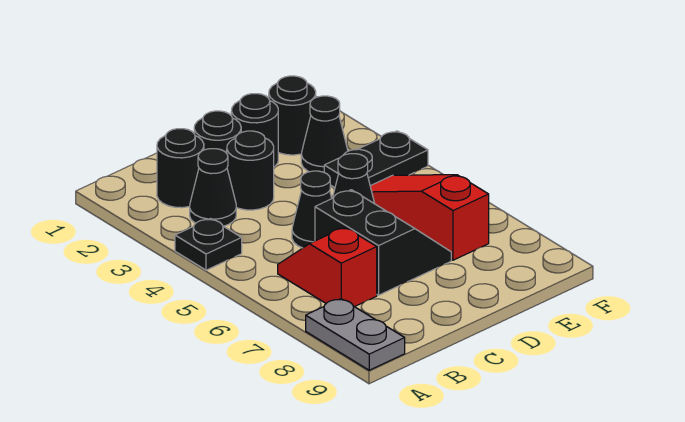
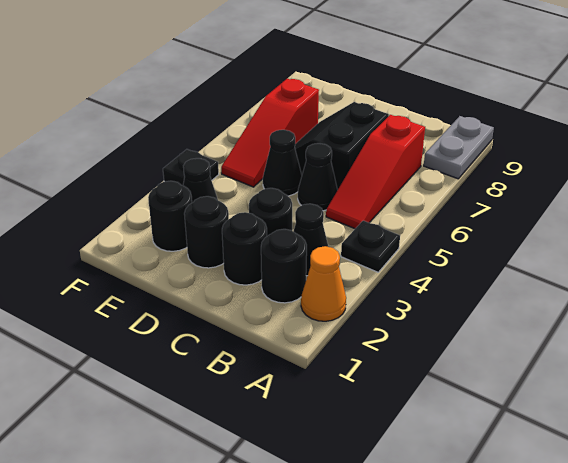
none -> orange 1x1 cone [301,246,346,321]
red 1x2 slope [278,227,377,307] -> red 1x3 slope [326,115,425,229]
black 1x2 plate [324,131,428,188] -> black 1x1 plate [163,149,219,185]

